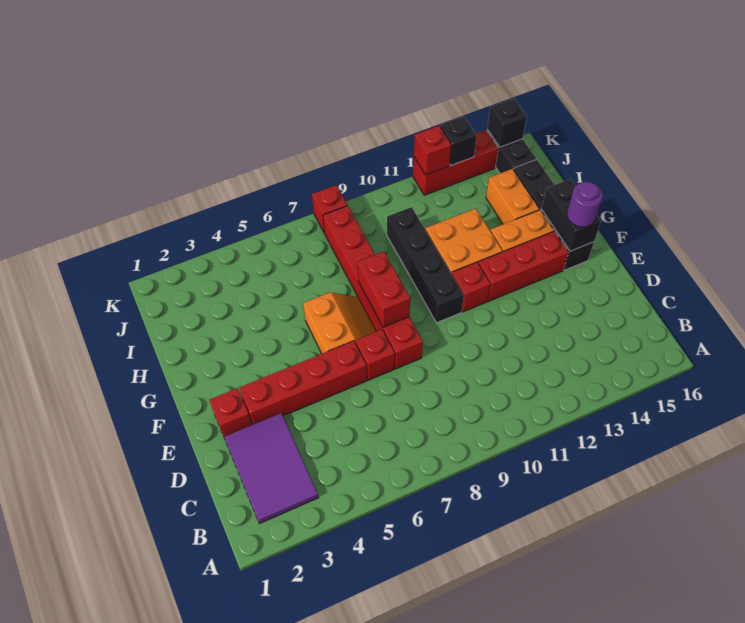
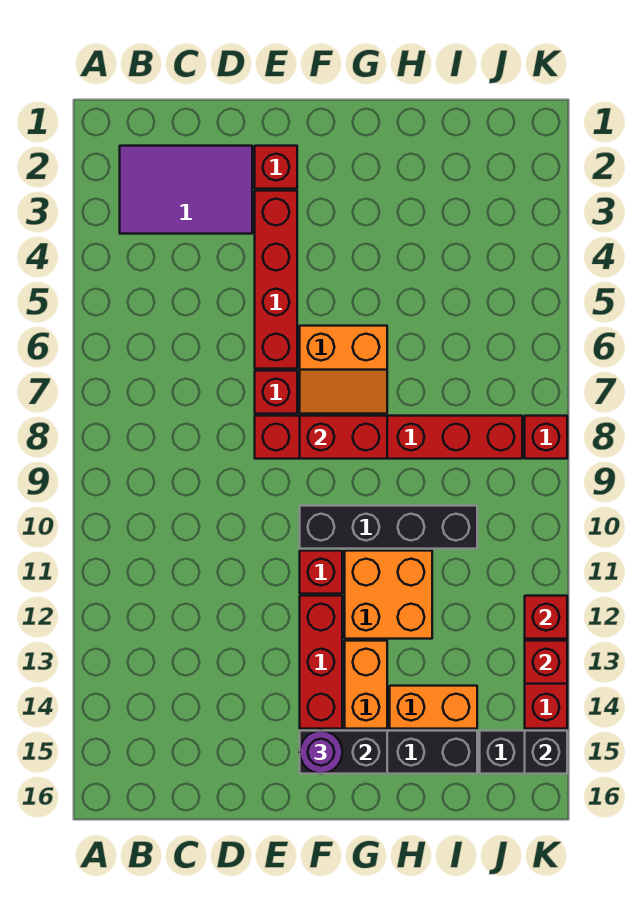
black 1x1 brick [440,117,477,166] -> red 1x1 brick [525,641,567,684]

